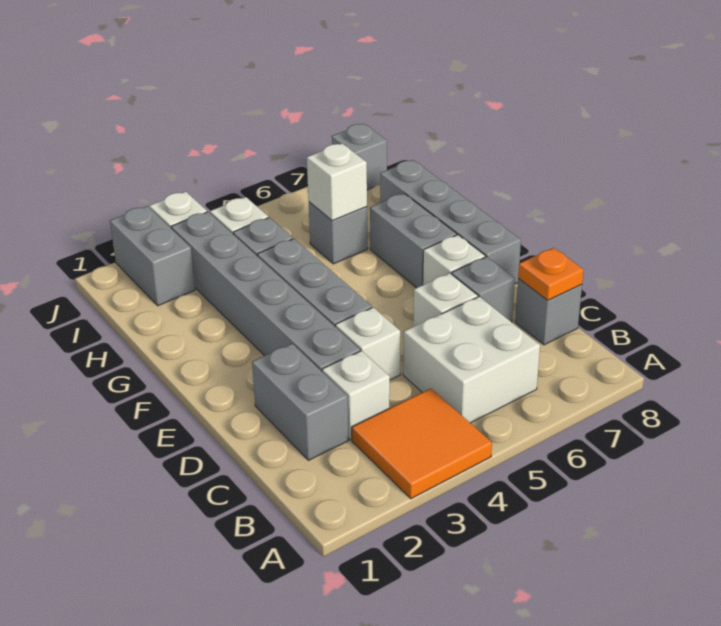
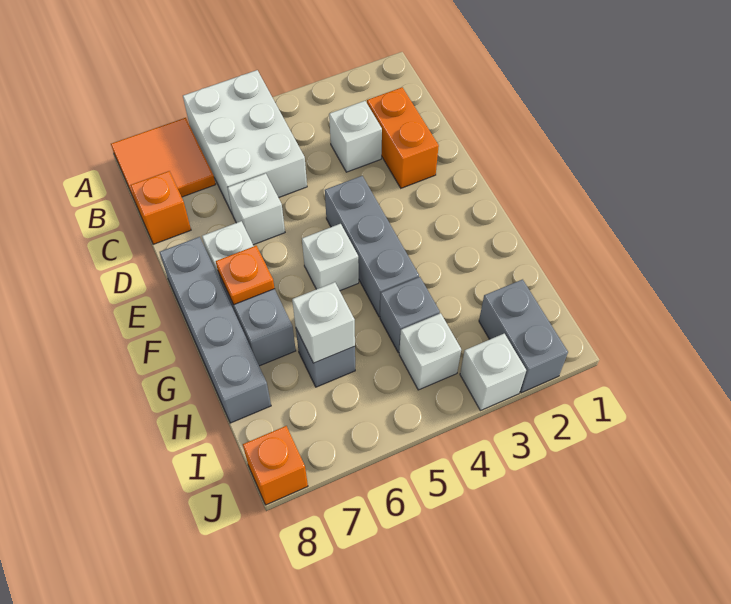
orange 2x2 tile [352,389,492,499] -> orange 2x2 tile moved to [111,118,216,208]
white 2x2 brick [403,297,540,423] -> white 2x3 brick [183,70,307,215]
grey 1x2 brick [252,344,349,460] -> orange 1x2 brick [367,87,439,188]
grey 1x1 brick [515,278,582,345] -> orange 1x1 brick [131,171,191,244]
orange 1x1 plate [518,248,584,300] -> orange 1x1 plate moved to [216,246,275,305]
grey 1x6 brick [171,212,360,371] -> none
white 1x1 brick [335,307,400,380] -> white 1x1 brick moved to [302,224,359,291]
grey 1x1 brick [452,257,515,322] -> none
grey 1x1 brick [332,124,387,190] -> orange 1x1 brick [243,426,308,505]

